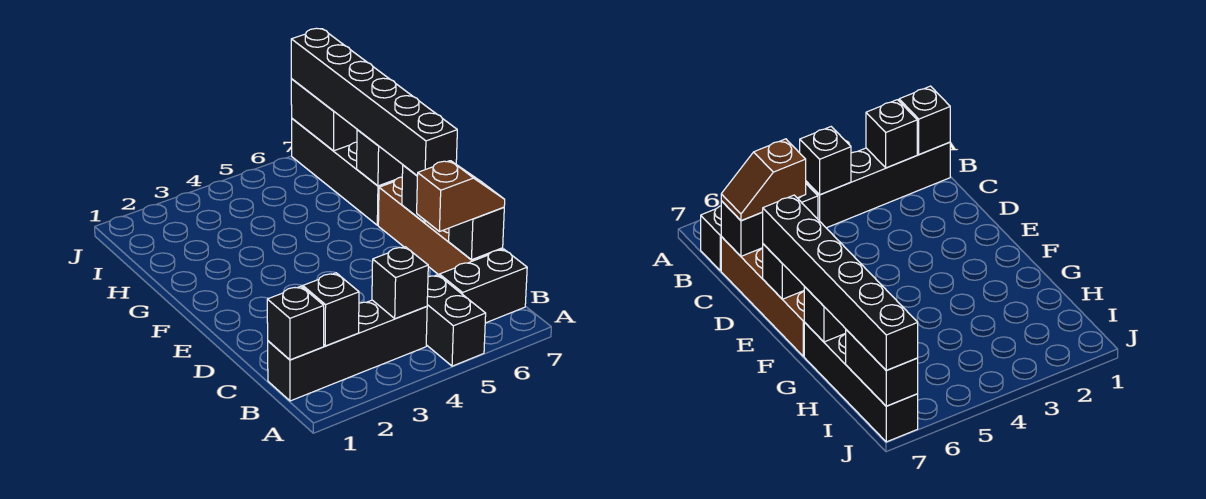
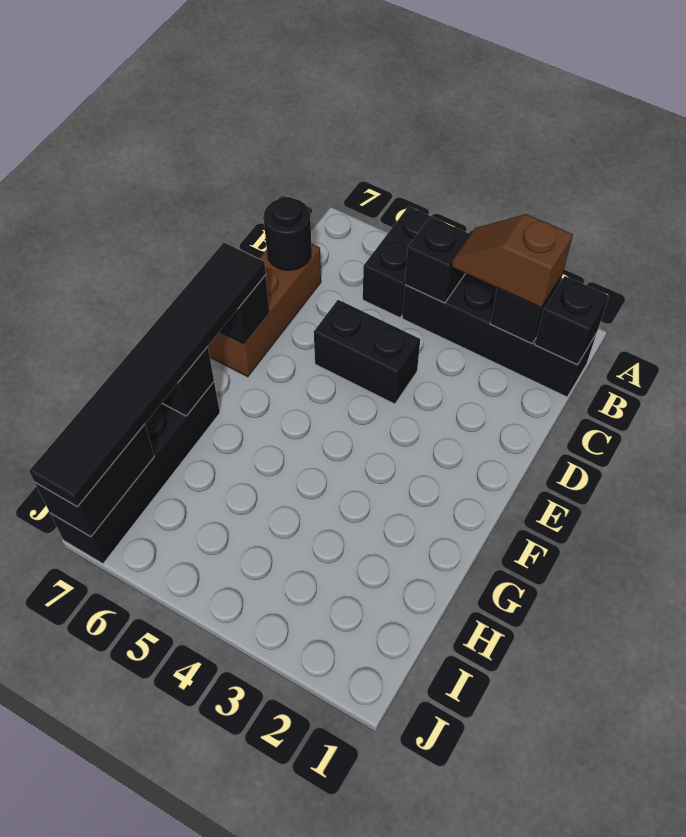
black 1x2 brick [439,249,527,323] -> black 1x2 brick moved to [314,300,420,404]
brown 1x2 slope [417,161,505,231] -> brown 1x2 slope moved to [452,214,573,307]
brown 1x4 brick [378,177,503,275] -> brown 1x3 brick [208,243,321,377]
black 1x1 brick [449,207,504,260] -> black 1x1 round brick [264,197,312,270]
black 1x6 brick [291,28,457,176] -> black 1x6 tile [29,243,266,507]

